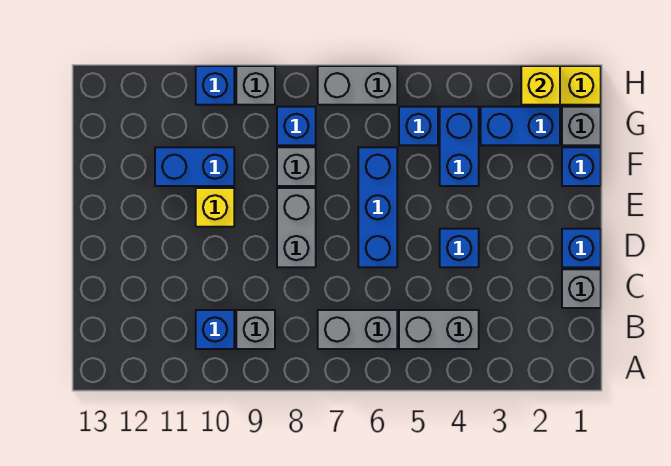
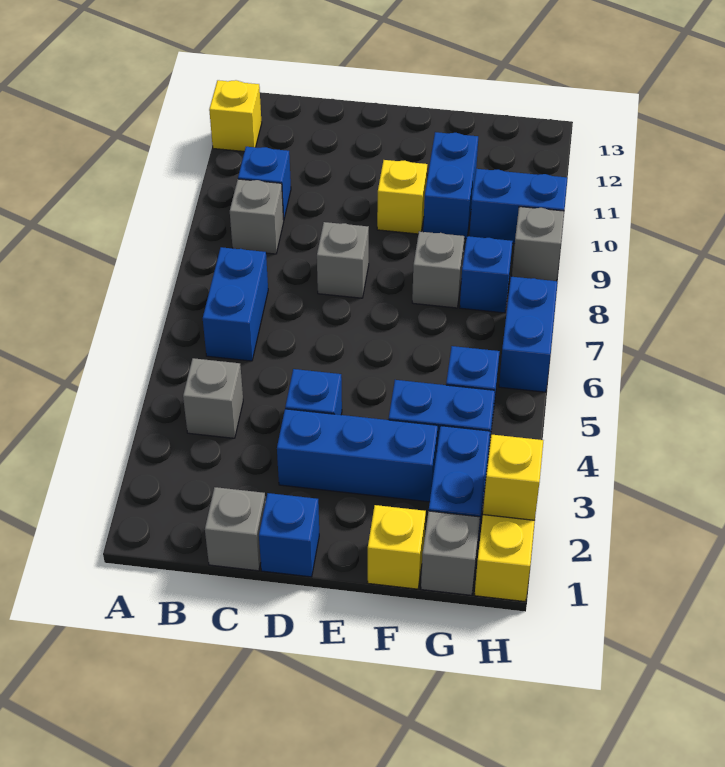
none -> yellow 1x1 brick [209,80,262,152]
grey 1x2 brick [399,310,479,349] -> grey 1x1 brick [183,358,243,438]
grey 1x2 brick [318,310,397,349] -> blue 1x2 brick [203,247,268,361]
blue 1x3 brick [358,147,397,267] -> blue 1x3 brick moved to [277,409,438,502]
grey 1x2 brick [277,188,316,267] -> grey 1x1 brick [317,222,369,298]
blue 1x1 brick [562,147,601,186] -> yellow 1x1 brick [367,505,426,589]
grey 1x2 brick [318,66,397,105] -> blue 1x2 brick [499,277,558,392]
blue 1x1 brick [196,66,234,105] -> blue 1x2 brick [470,169,567,244]

